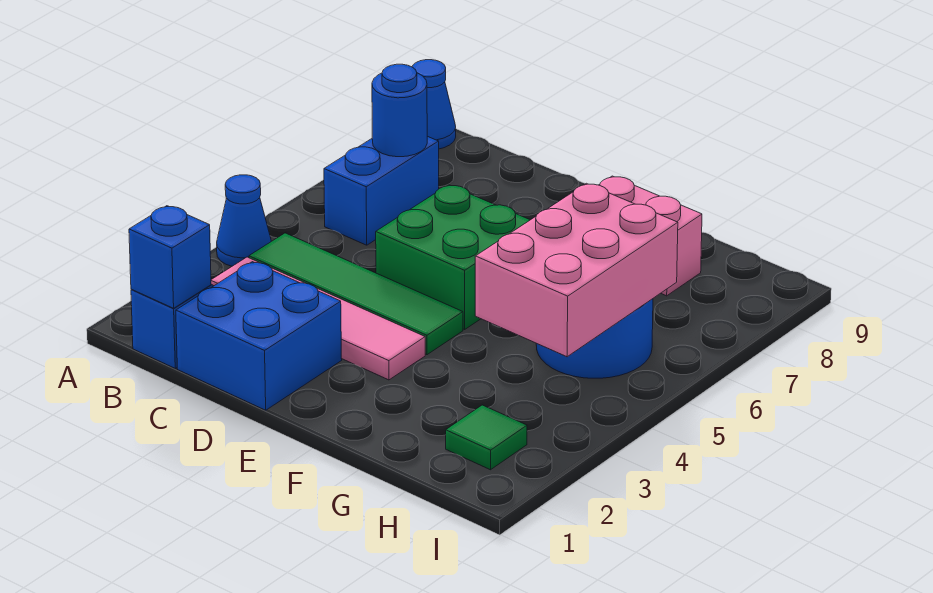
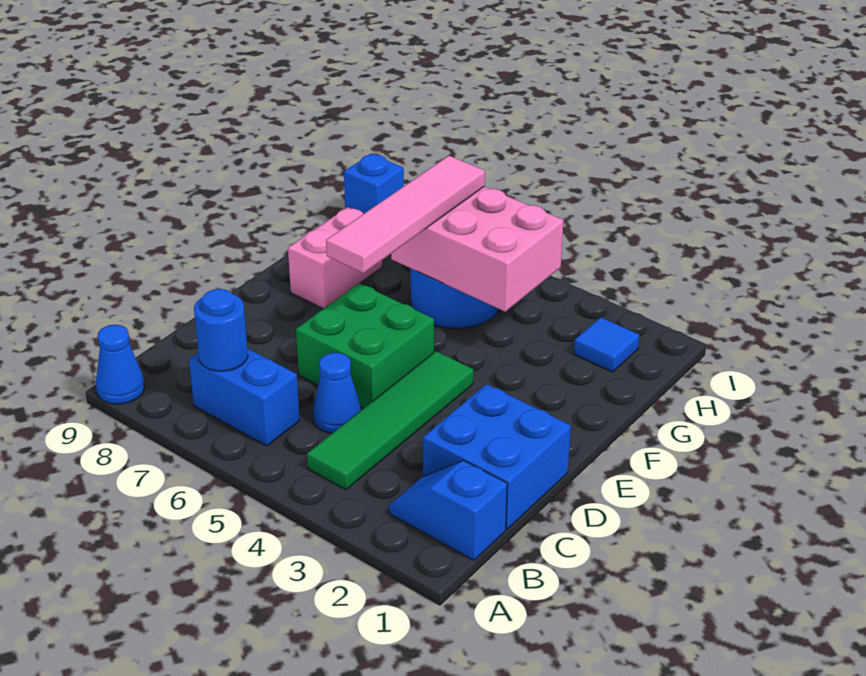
blue 1x1 cone [217,175,271,266] -> blue 1x1 cone moved to [313,353,361,433]
blue 1x1 brick [129,206,211,308] -> blue 1x1 brick moved to [344,154,404,214]
pink 1x4 tile [211,257,425,380] -> pink 1x4 tile moved to [326,156,485,273]
green 1x1 tile [446,405,527,470] -> blue 1x1 tile [574,317,639,372]

